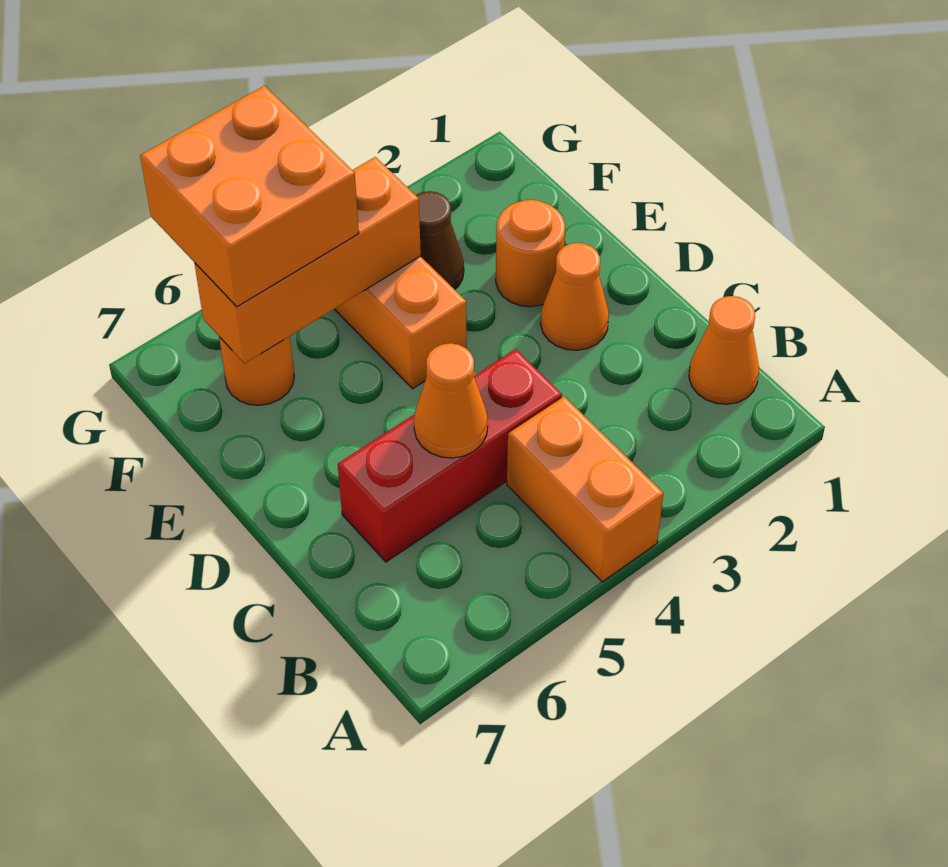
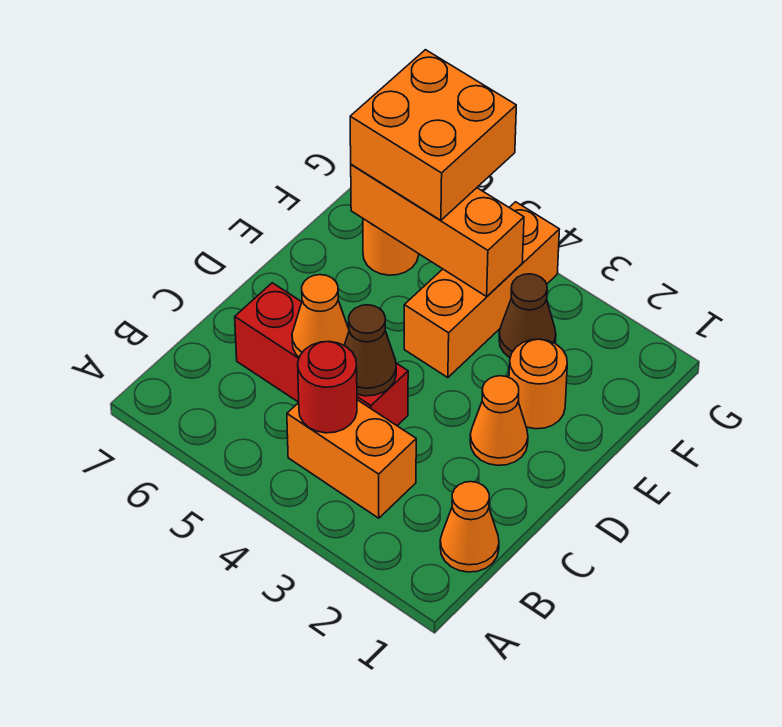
orange 1x2 brick [507,396,663,582] -> orange 1x2 brick turned to [287,400,416,518]
none -> red 1x1 round brick [298,341,357,433]
none -> brown 1x1 cone [344,305,396,396]

